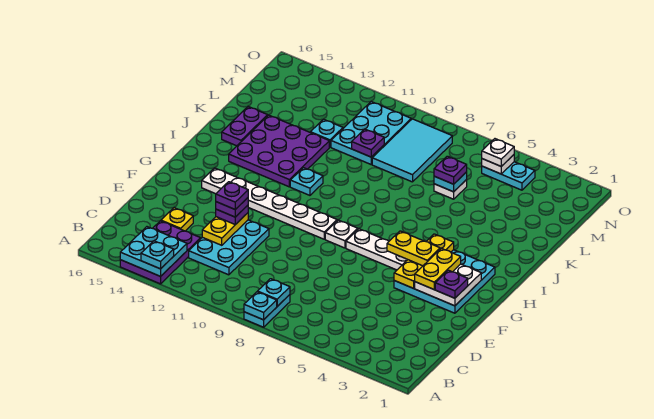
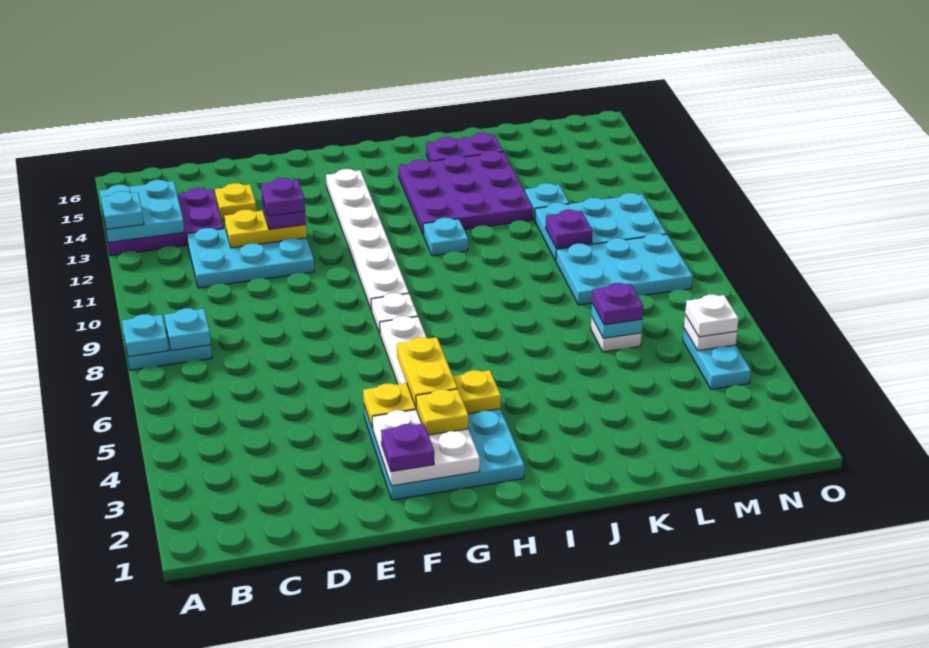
purple 1x1 plate [216,182,248,209] -> none
yellow 1x2 plate [415,248,461,289] -> yellow 1x1 plate [416,389,468,435]
cyan 2x3 tile [372,119,452,182] -> cyan 2x3 plate [556,233,693,305]

